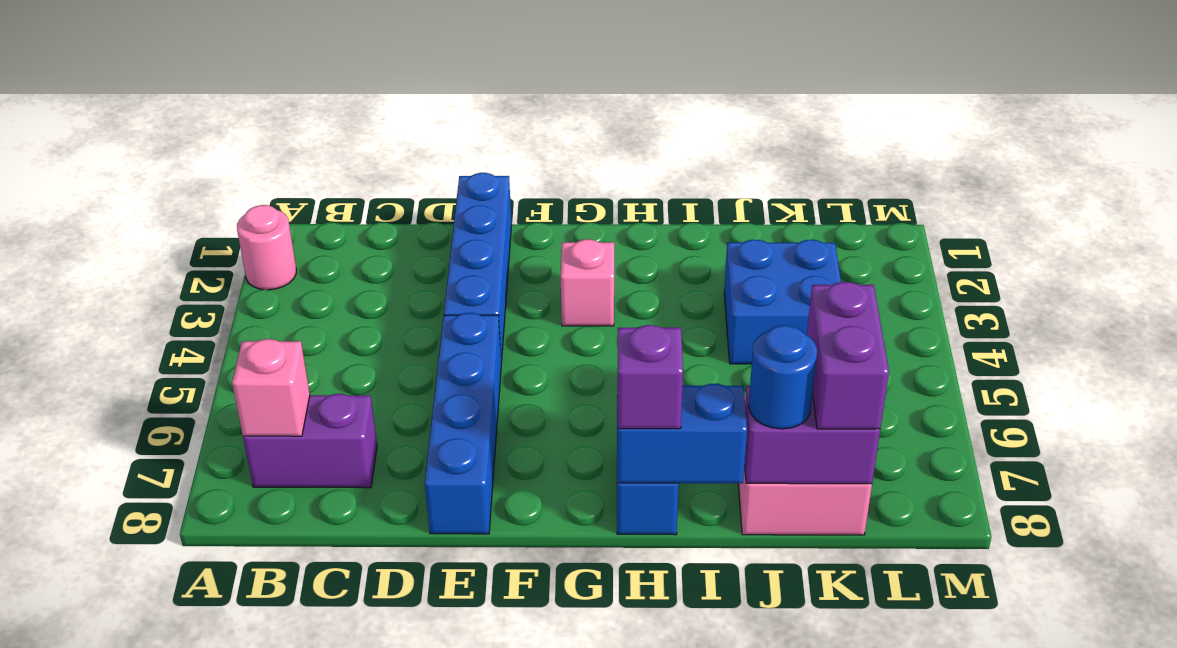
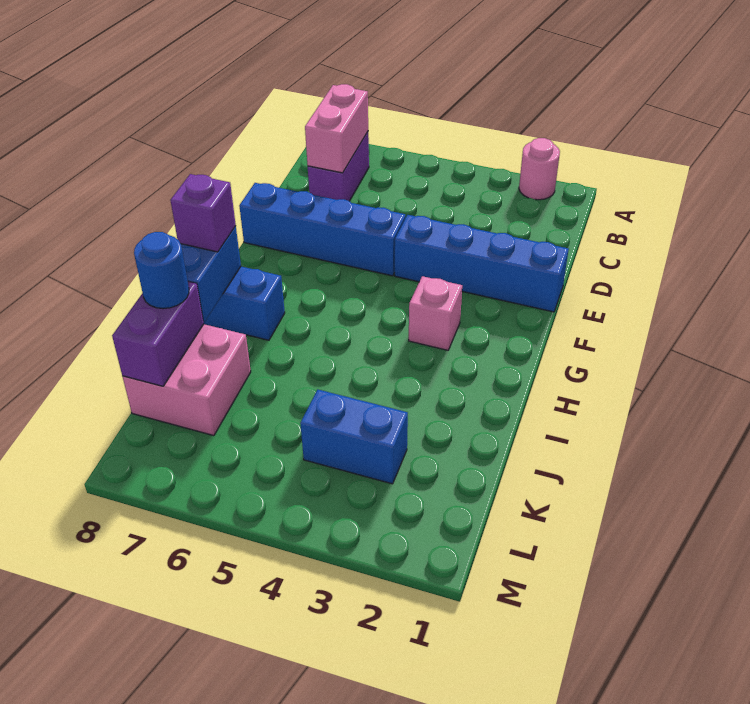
pink 1x1 brick [232,339,310,436] -> pink 1x2 brick [305,84,368,173]
blue 2x2 brick [724,240,841,364] -> blue 1x2 brick [300,390,408,484]
purple 1x2 brick [807,282,889,429] -> none

